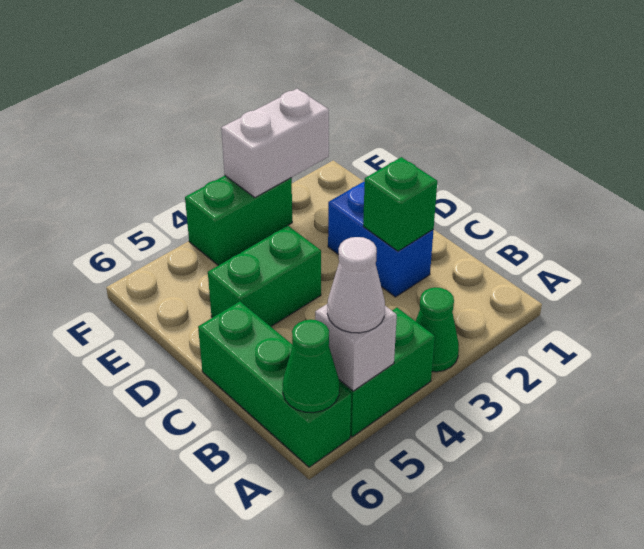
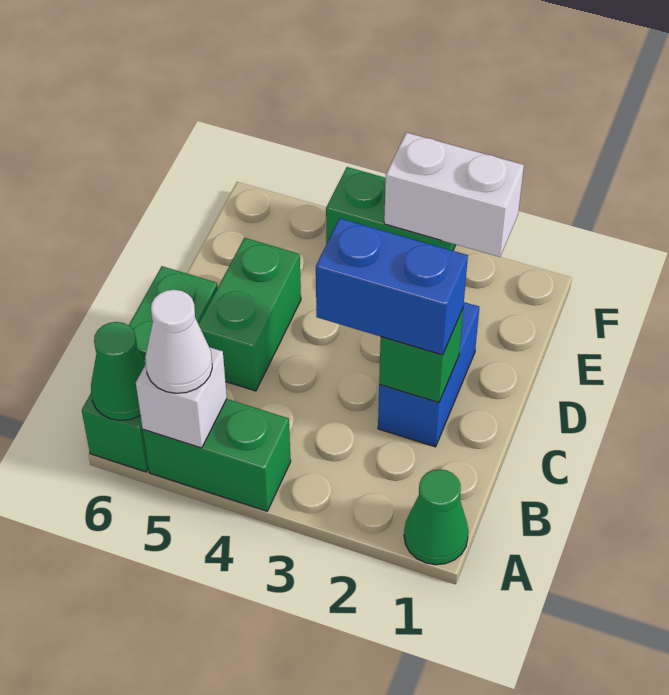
green 1x1 cone [416,287,459,372] -> green 1x1 cone moved to [404,469,468,565]
none -> blue 1x2 brick [316,218,468,355]
green 1x2 brick [208,226,321,327] -> green 1x2 brick turned to [198,238,301,391]

